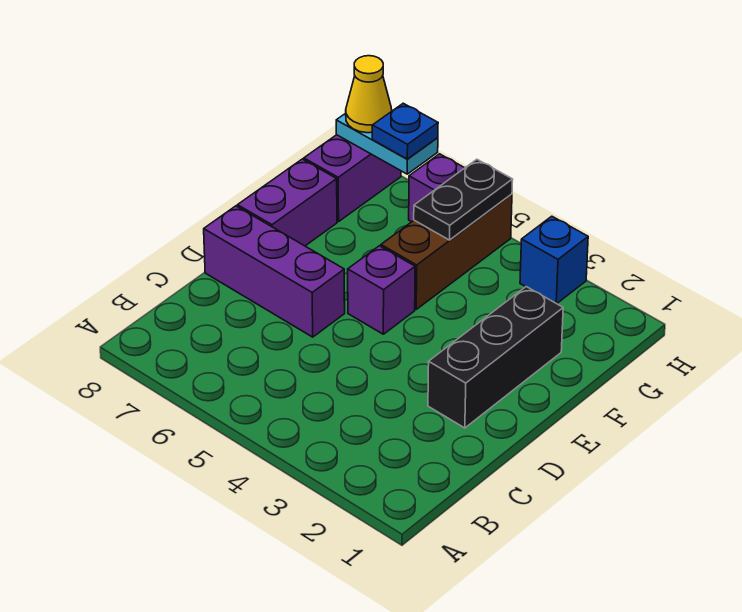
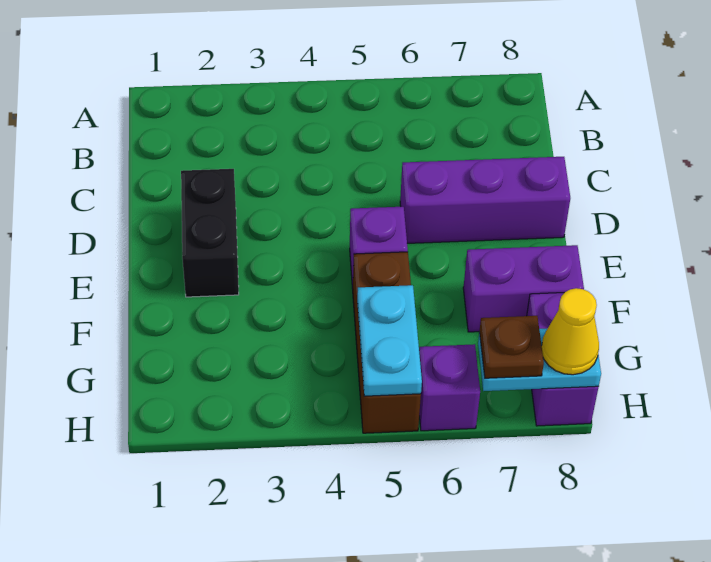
black 1x3 brick [428,287,563,428] -> black 1x2 brick [181,169,239,297]
purple 1x2 brick [237,159,337,246] -> purple 1x2 brick turned to [463,245,584,332]
black 1x2 plate [414,159,513,240] -> cyan 1x2 plate [357,285,422,396]
blue 1x1 brick [520,216,588,304] -> none
blue 1x1 plate [372,103,438,159] -> brown 1x1 plate [479,316,544,378]

